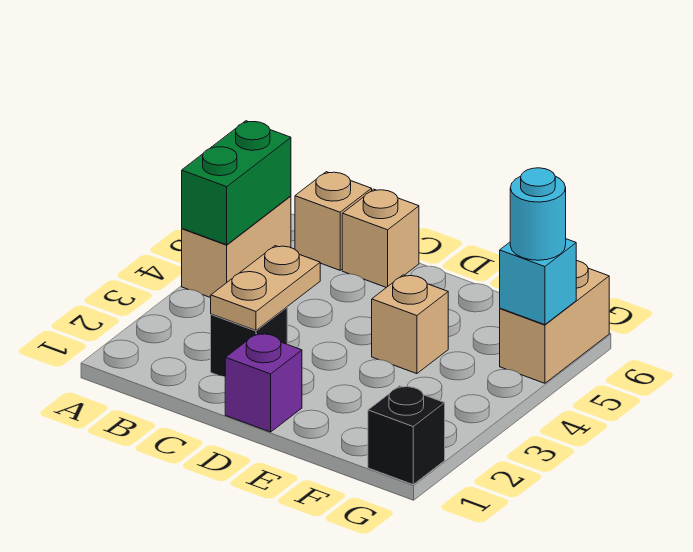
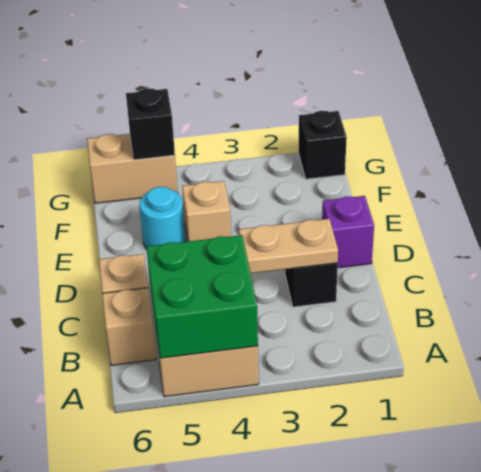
green 1x2 brick [182,121,291,245] -> green 2x2 brick [146,235,258,358]
cyan 1x1 brick [500,239,576,325] -> black 1x1 brick [126,88,175,160]
cyan 1x1 round brick [510,168,566,260] -> cyan 1x1 round brick moved to [140,187,185,249]

